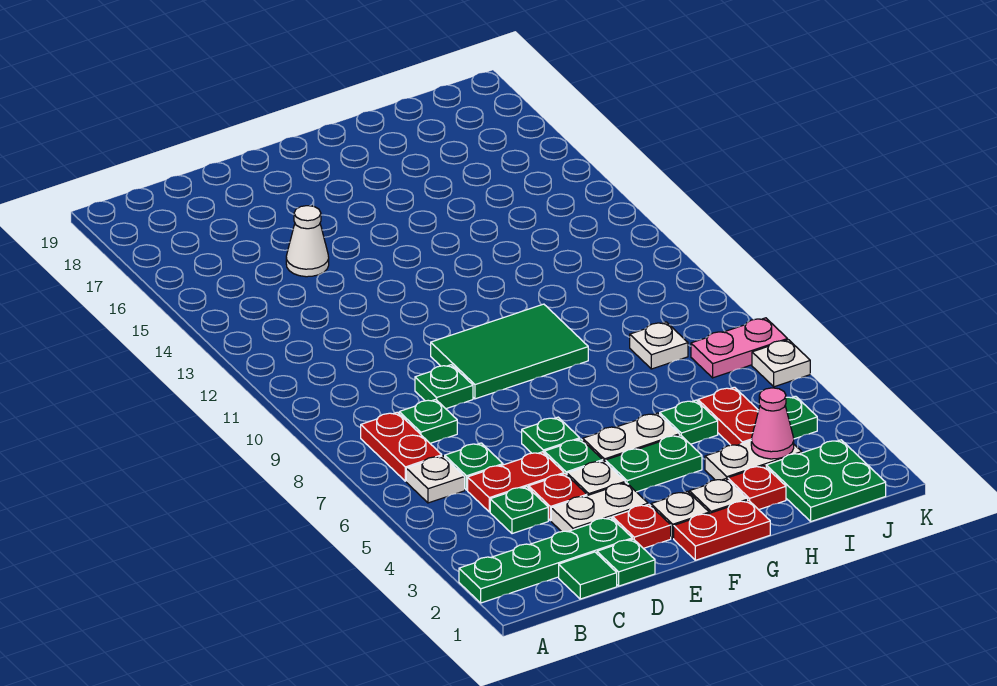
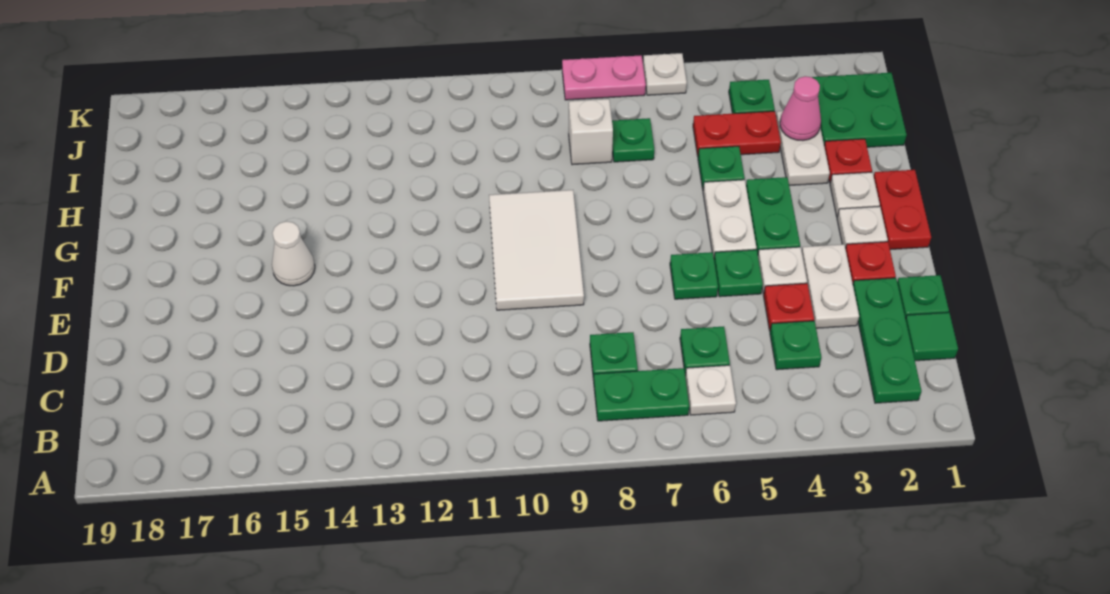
green 1x4 plate [459,517,632,603] -> green 1x3 plate [853,278,921,403]
red 1x2 plate [361,412,442,481] -> green 1x2 plate [594,368,689,421]
red 1x2 plate [468,452,564,512] -> none
green 1x1 plate [415,365,473,409] -> green 1x1 plate moved to [612,118,654,162]
white 1x1 cone [286,206,329,277] -> white 1x1 cone moved to [272,221,315,286]
green 2x3 tile [431,304,588,399] -> white 2x3 tile [489,190,584,310]
white 1x1 plate [630,322,688,369] -> white 1x1 brick [569,99,613,165]
pink 1x2 plate [691,318,788,378] -> pink 1x2 plate turned to [562,55,646,100]

